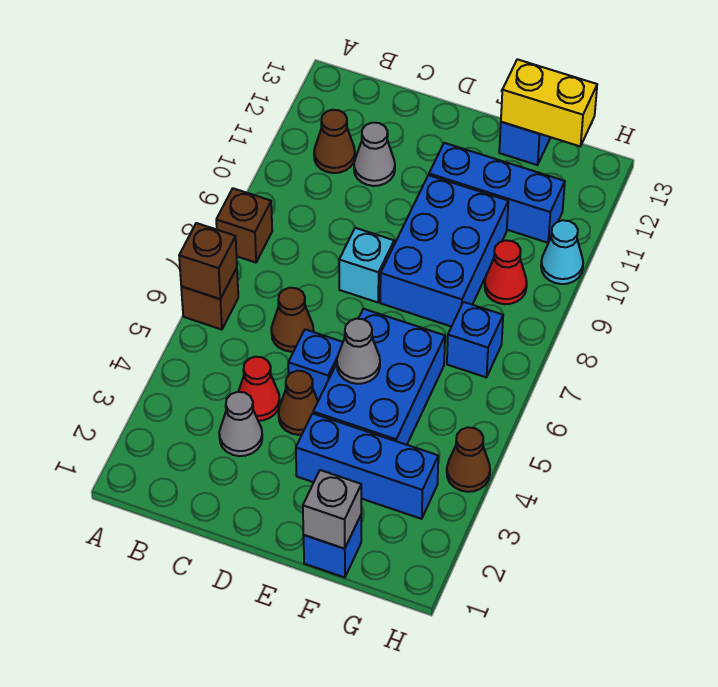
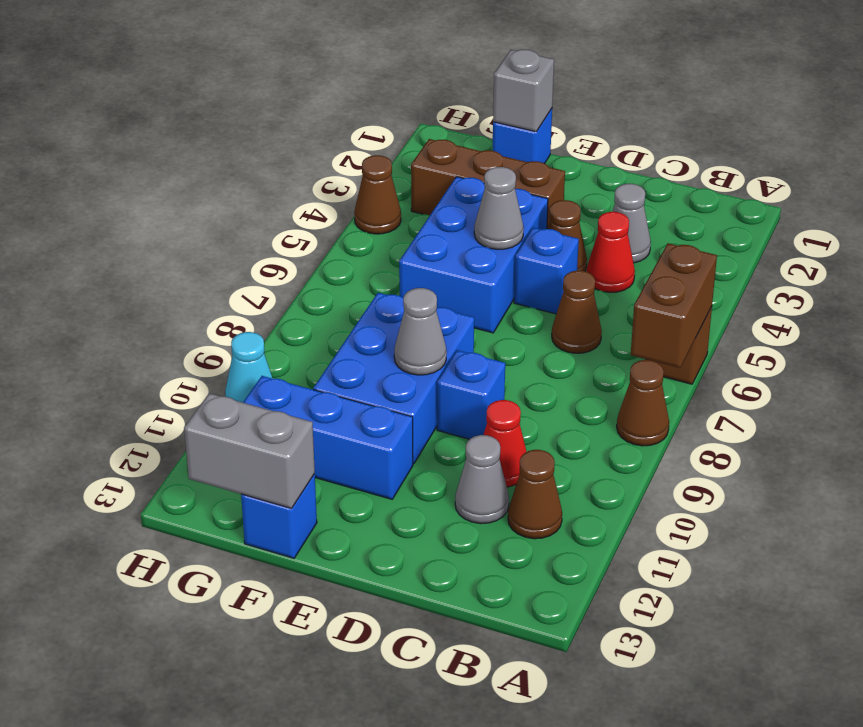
brown 1x1 brick [179,223,237,299] -> brown 1x2 brick [631,243,717,368]
brown 1x1 brick [216,188,272,263] -> brown 1x1 cone [617,360,669,446]
cyan 1x1 brick [339,228,394,302] -> none
blue 1x3 brick [296,413,438,519] -> brown 1x3 brick [411,139,565,229]
none -> grey 1x1 cone [394,288,447,375]
yellow 1x2 brick [501,59,597,146] -> grey 1x2 brick [184,393,315,508]
blue 1x1 brick [447,302,503,377] -> blue 1x1 brick moved to [437,350,505,439]
red 1x1 cone [485,240,527,304] -> red 1x1 cone moved to [484,400,527,487]

